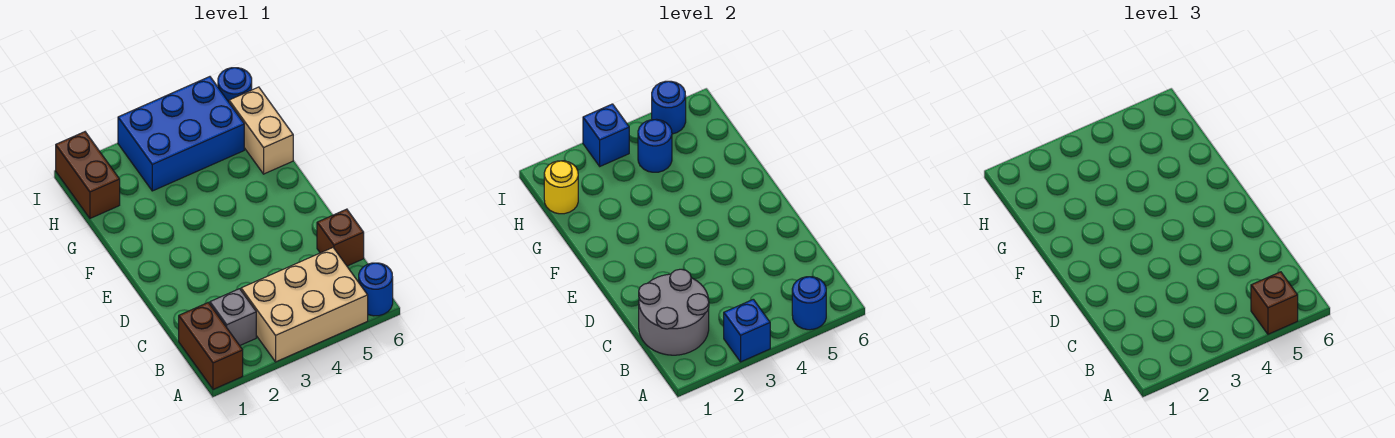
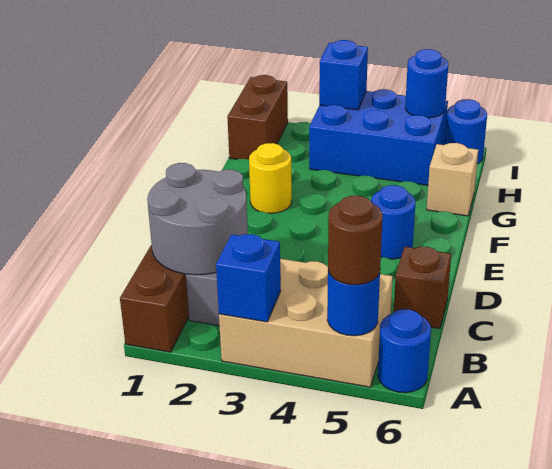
brown 1x1 brick [1251,272,1298,334] -> brown 1x1 round brick [328,196,383,285]
tan 1x2 brick [229,87,293,174] -> tan 1x1 brick [427,143,478,216]
yellow 1x1 round brick [544,161,578,214] -> yellow 1x1 round brick moved to [249,143,292,213]
blue 1x1 round brick [638,119,672,172] -> blue 1x1 round brick moved to [371,185,416,259]

